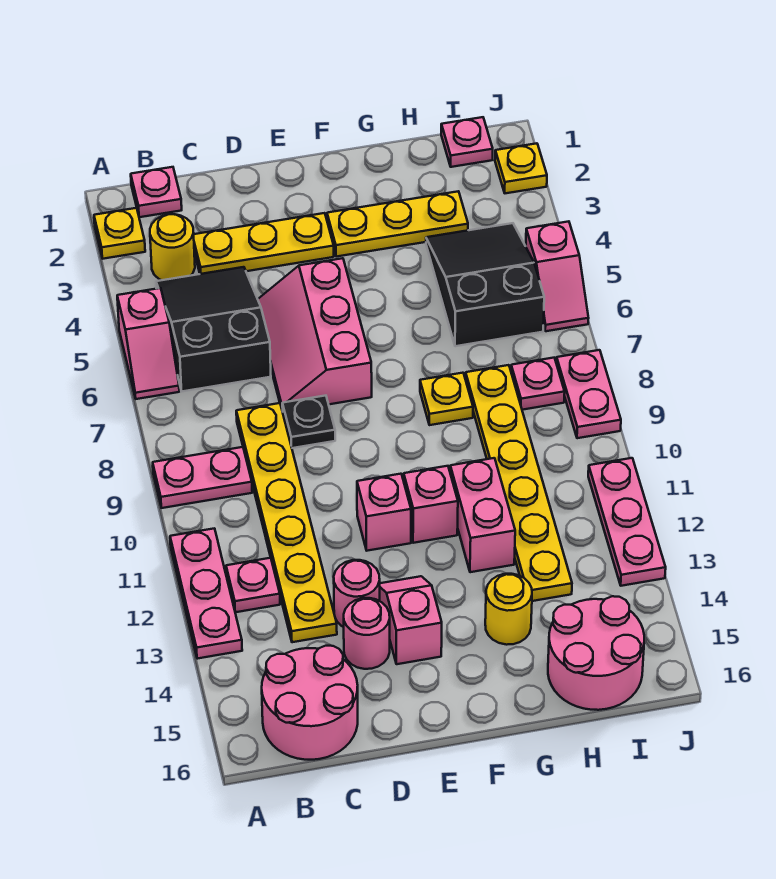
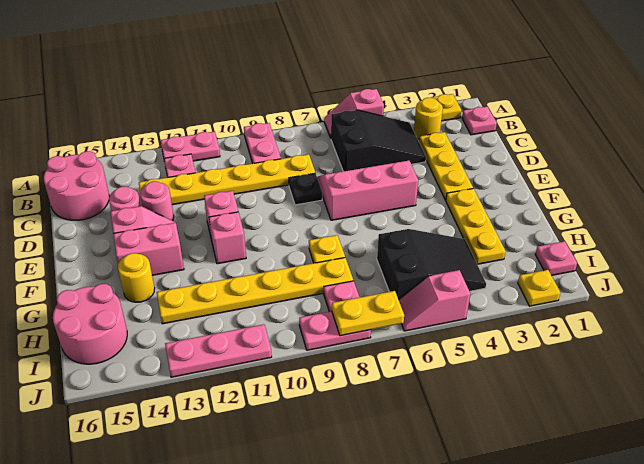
pink 1x3 plate [170,528,242,659] -> pink 1x2 plate [161,131,220,161]
pink 1x2 brick [450,458,515,572] -> pink 1x2 brick moved to [113,223,184,275]
none -> yellow 1x2 plate [332,291,404,336]

